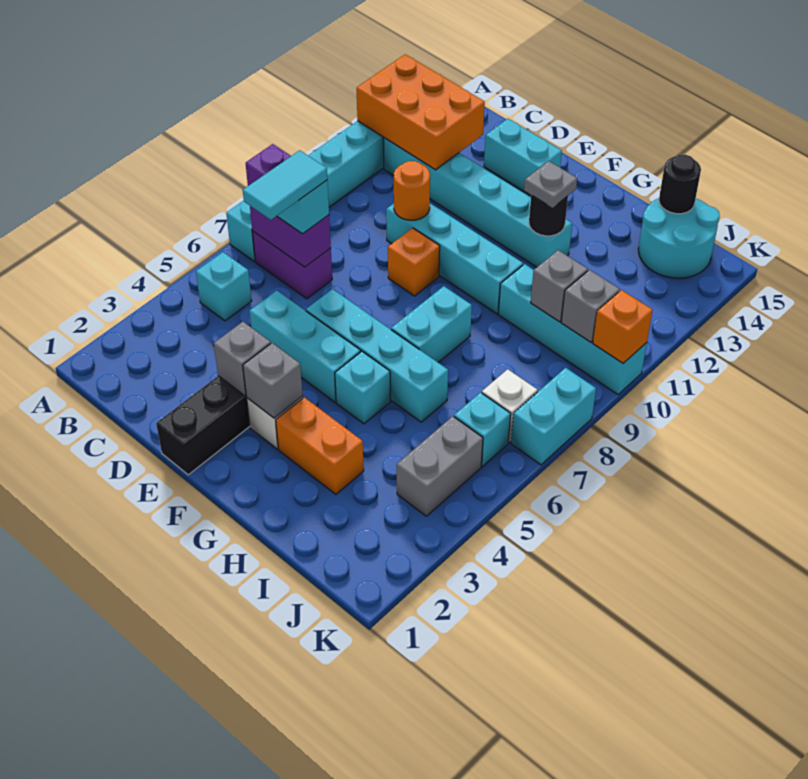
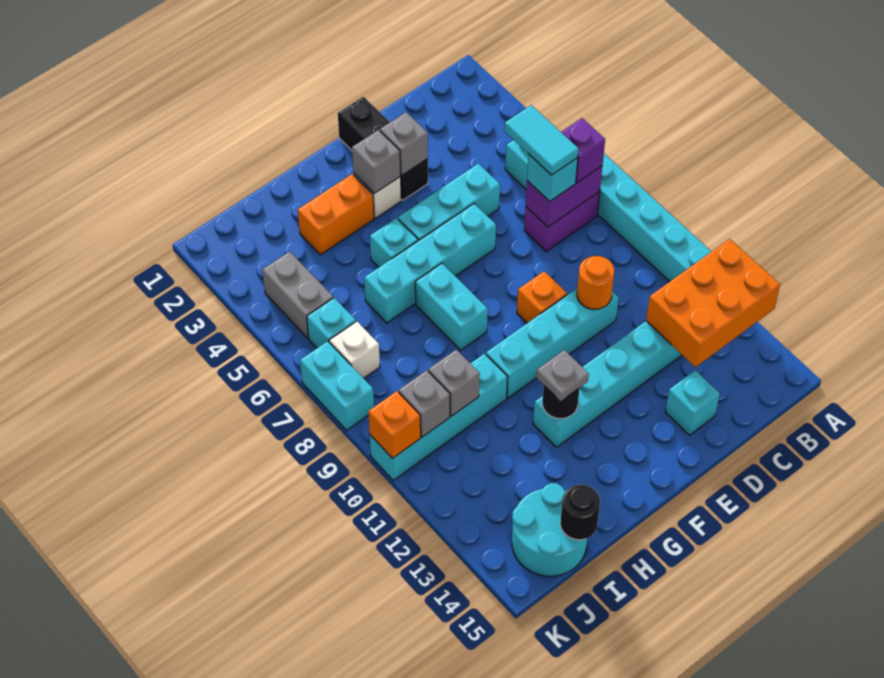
cyan 1x2 brick [484,119,562,196] -> cyan 1x1 brick [665,370,720,435]

